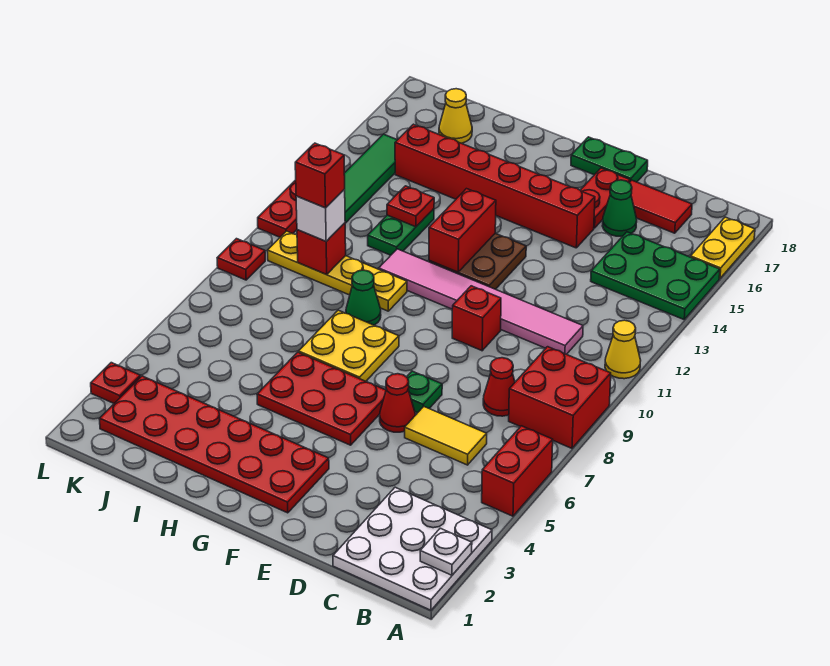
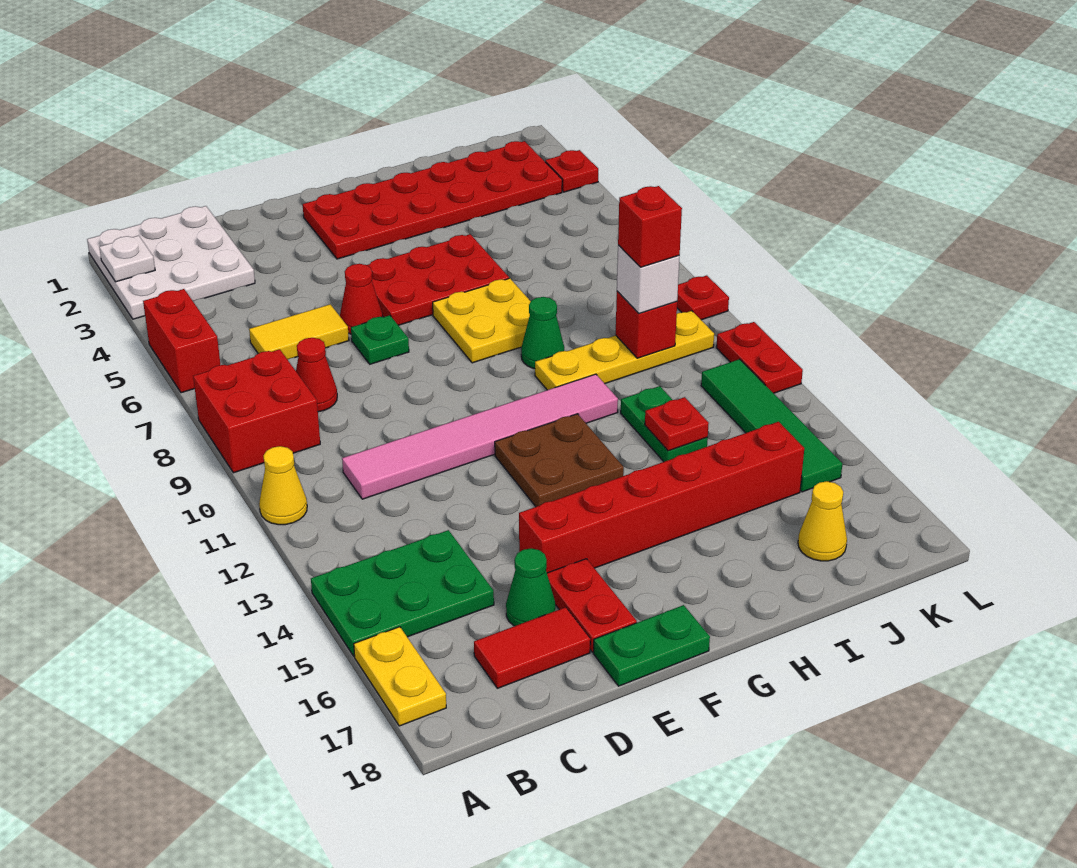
red 1x1 brick [452,286,501,351] -> none
red 1x2 brick [429,189,496,272] -> none

